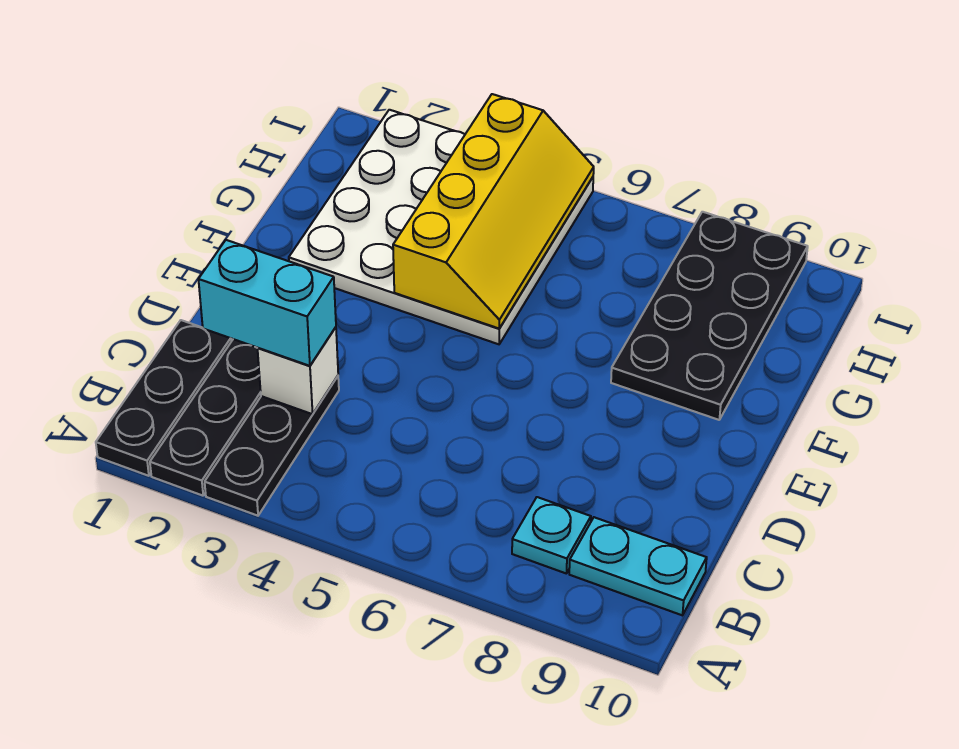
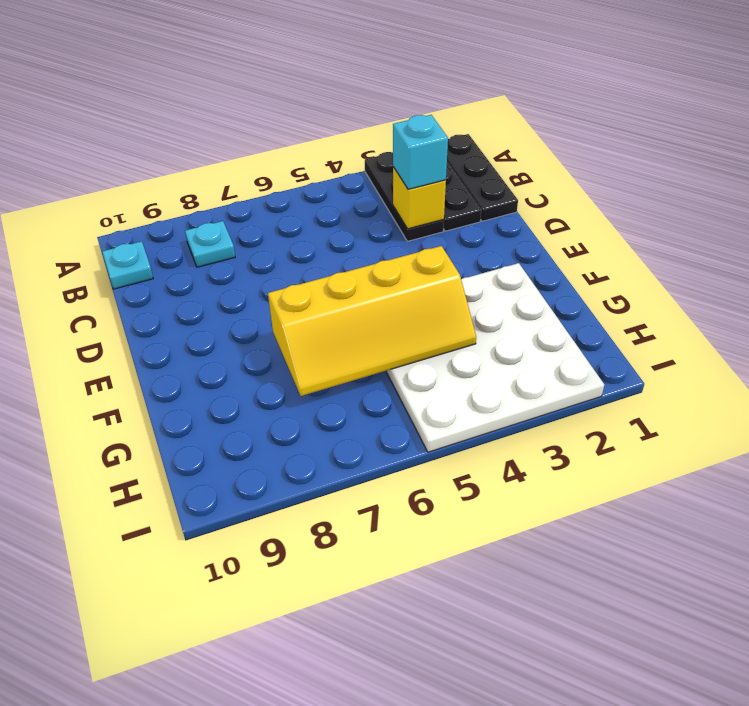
cyan 1x2 plate [569,517,707,615] -> cyan 1x1 plate [102,241,153,289]
cyan 1x2 brick [198,240,336,366] -> cyan 1x1 brick [393,115,448,190]
white 1x1 brick [258,327,338,414] -> yellow 1x1 brick [393,167,446,229]
yellow 2x4 slope [393,94,594,328] -> yellow 2x4 slope turned to [268,246,476,396]
black 2x4 plate [611,212,808,420] -> none

